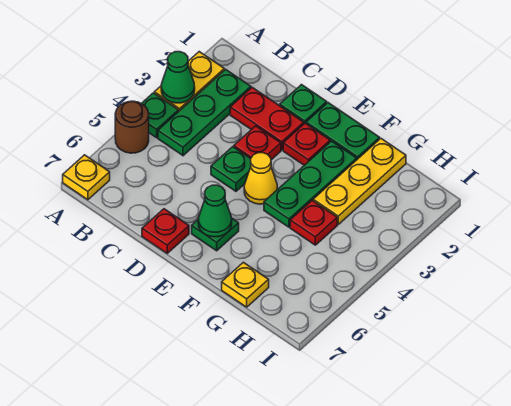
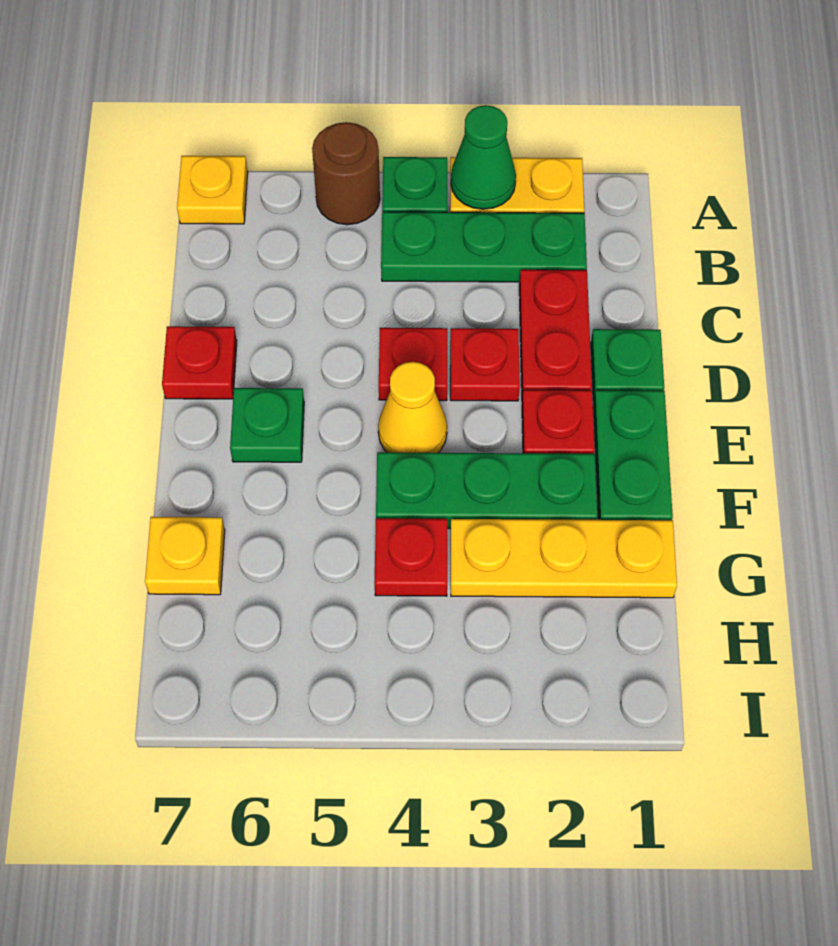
green 1x1 plate [211,147,251,191] -> red 1x1 plate [379,328,447,401]
green 1x1 cone [198,185,232,237] -> none

